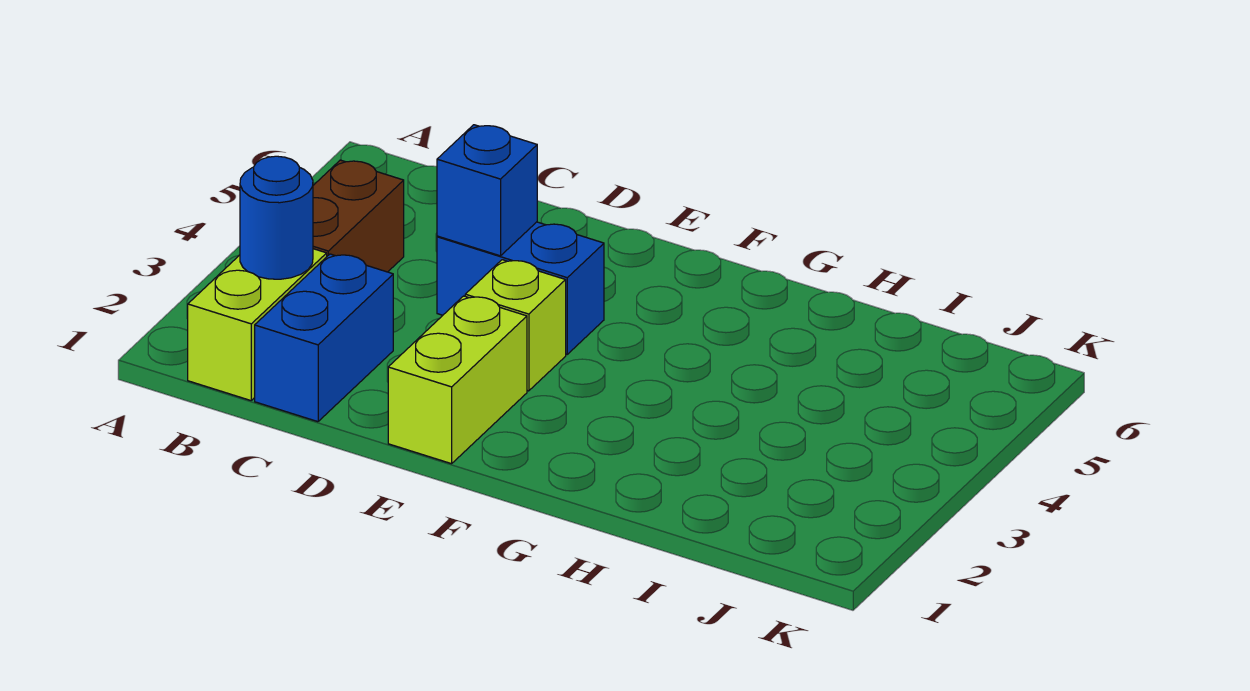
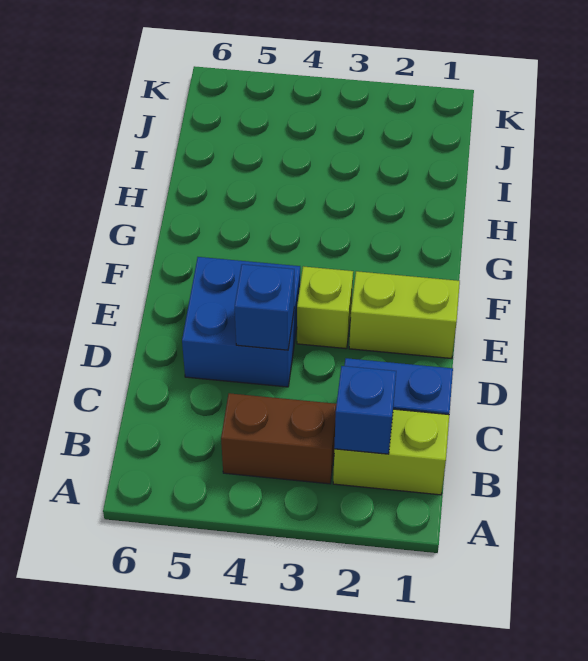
blue 1x1 round brick [240,156,313,279] -> blue 1x1 brick [334,366,396,454]
blue 1x2 brick [437,222,604,354] -> blue 2x2 brick [182,257,300,387]

